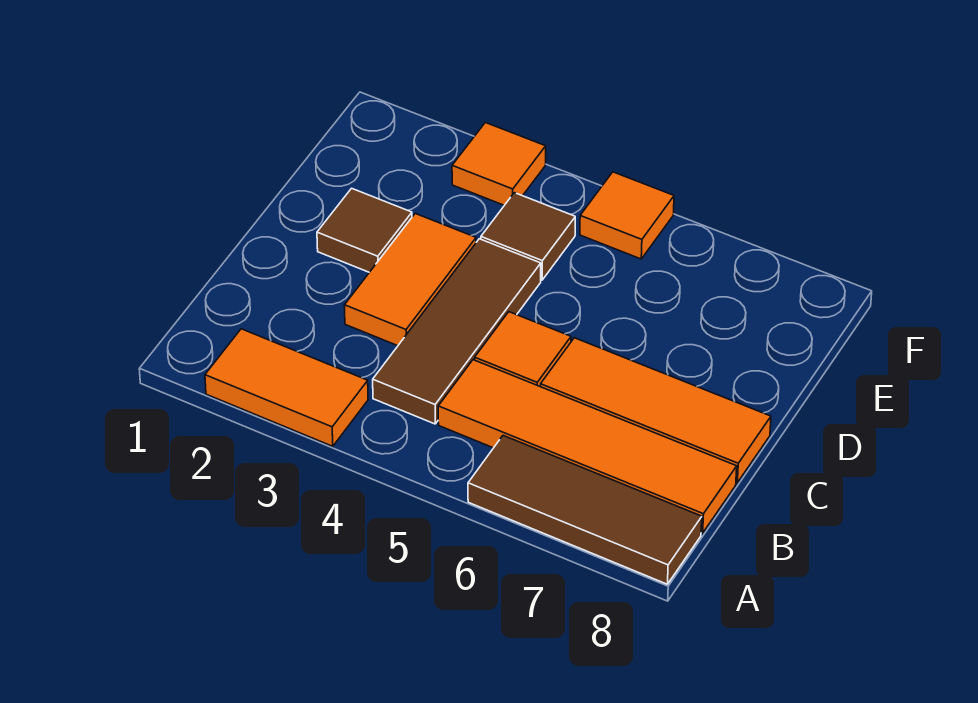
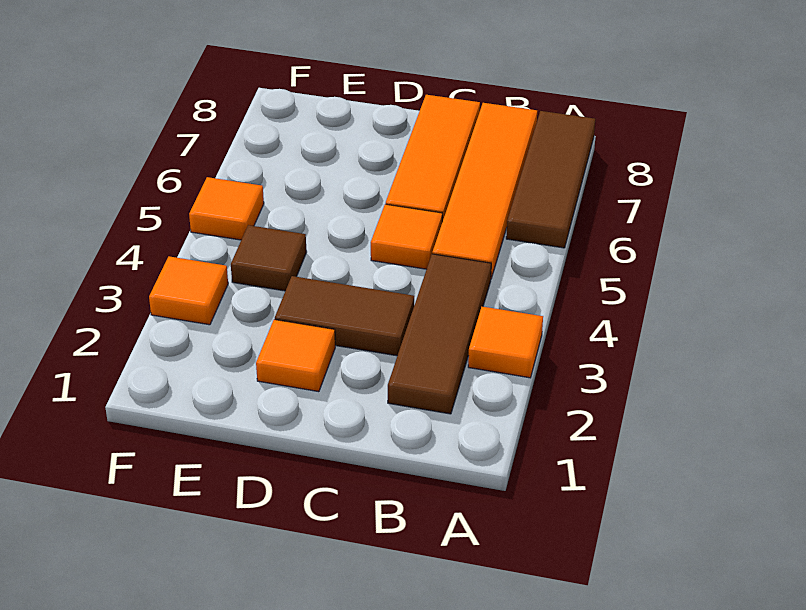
orange 1x2 tile [205,329,368,446] -> orange 1x1 tile [468,307,543,378]
brown 1x3 tile [373,239,541,424] -> brown 1x3 tile turned to [388,254,491,414]
orange 1x2 tile [344,214,476,346] -> brown 1x2 tile [275,276,414,356]
brown 1x1 tile [317,188,412,272] -> orange 1x1 tile [256,319,335,392]

